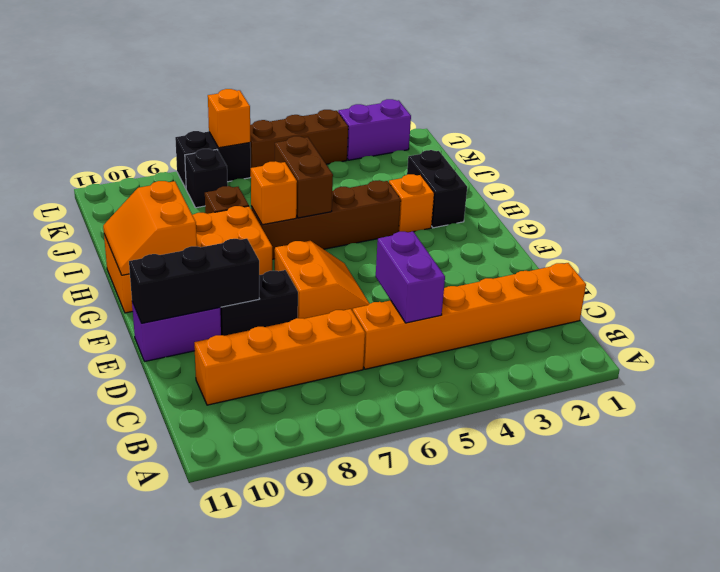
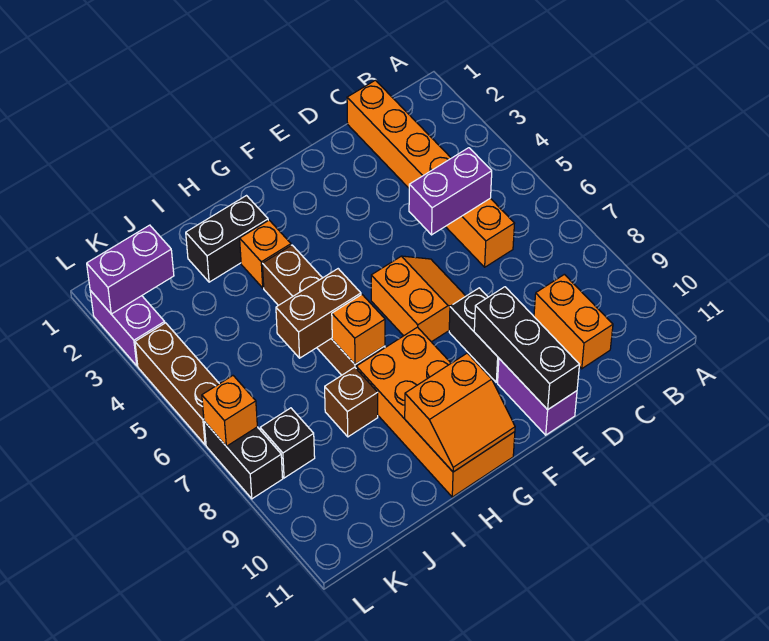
orange 1x4 brick [194,309,365,405] -> orange 1x2 brick [534,274,613,369]
orange 2x2 slope [275,241,370,319] -> orange 2x2 slope turned to [371,256,466,342]
none -> purple 1x2 brick [87,225,174,314]

